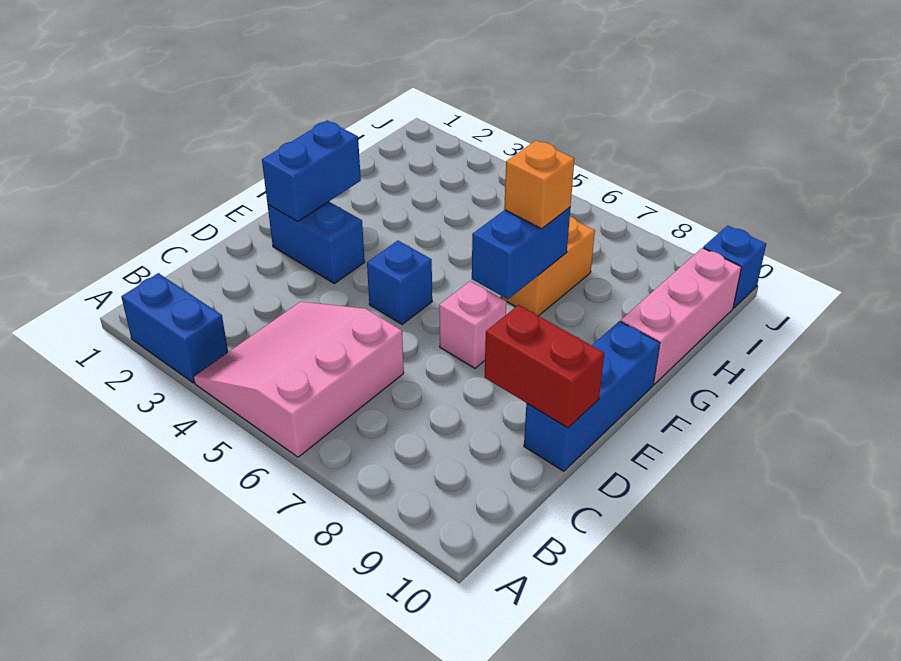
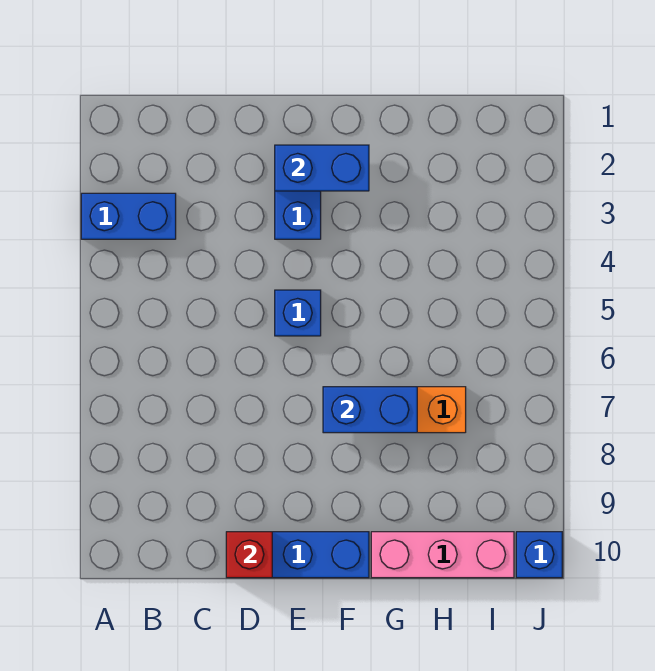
blue 1x2 brick [121,273,228,383] -> blue 1x2 brick turned to [81,193,176,239]
pink 3x3 slope [194,302,404,457] -> none
red 1x2 brick [485,305,604,428] -> red 1x1 brick [226,532,272,578]
pink 1x1 brick [439,281,507,368] -> none
orange 1x1 brick [504,140,574,229] -> none

